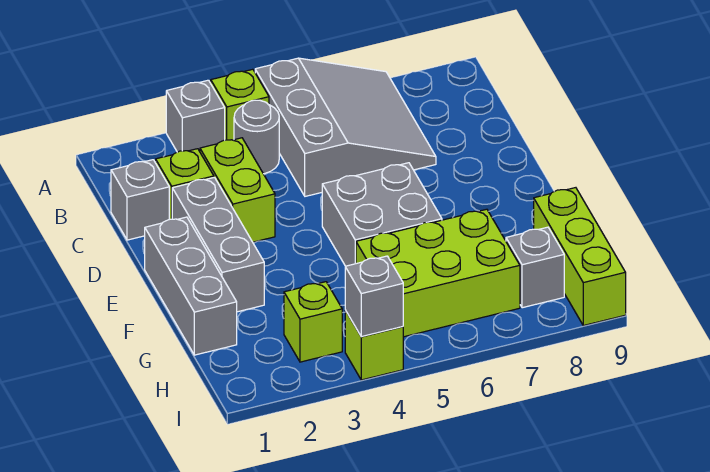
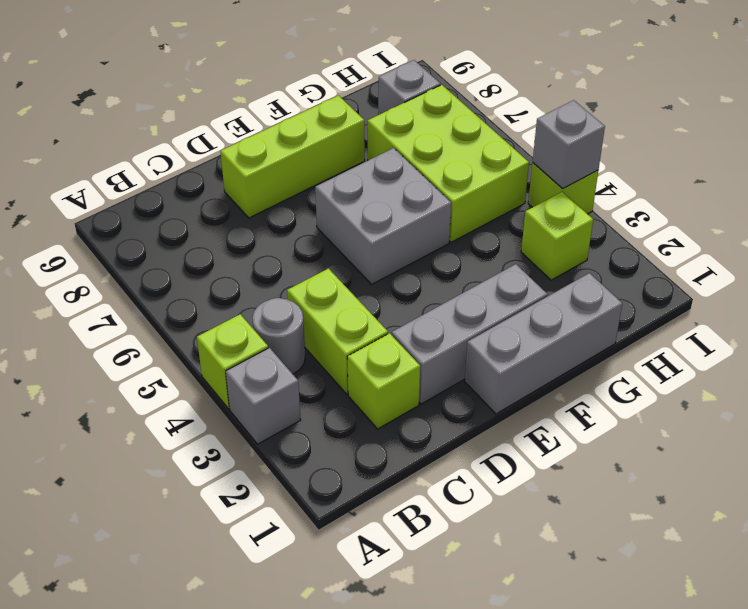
grey 3x3 slope [255,58,436,196] -> none
grey 1x1 brick [111,160,169,240] -> none
lime 1x2 brick [200,138,275,242] -> lime 1x2 brick turned to [287,269,388,394]
lime 1x3 brick [534,188,626,326] -> lime 1x3 brick moved to [221,96,365,218]

